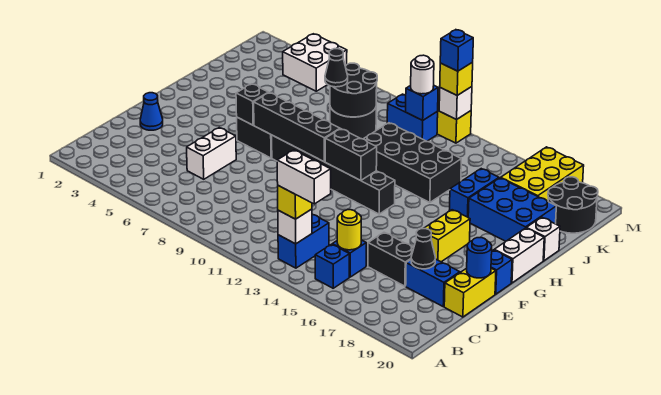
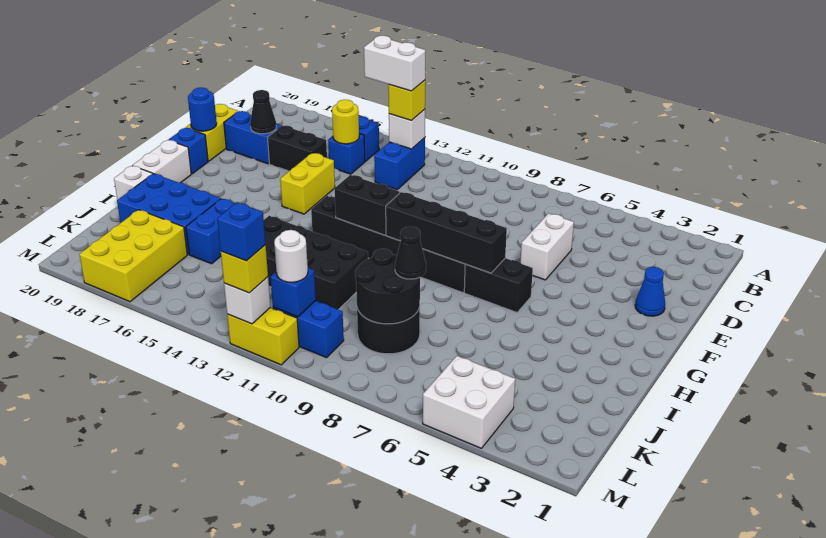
yellow 1x2 brick [424,210,470,262] -> yellow 1x2 brick moved to [280,153,335,214]
black 1x1 brick [236,84,268,125] -> none
black 2x2 round brick [548,177,598,233] -> none

